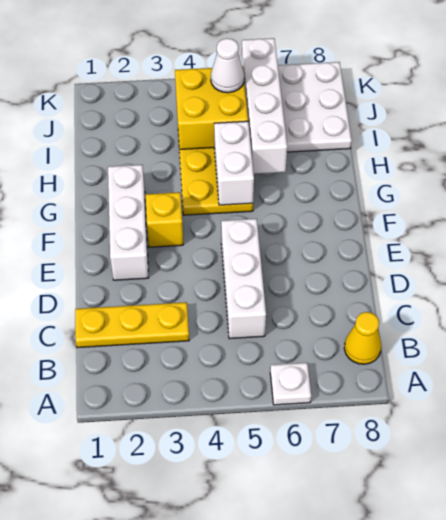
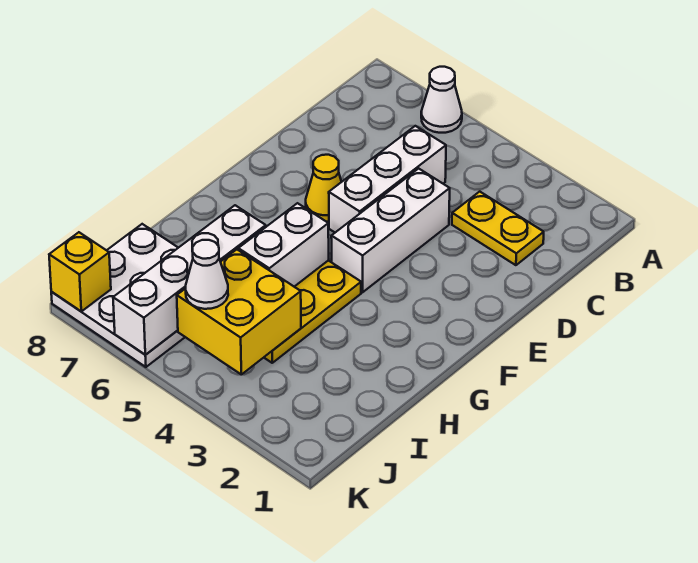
white 1x1 plate [270,363,311,405] -> white 1x1 cone [421,67,462,133]
yellow 1x1 cone [344,312,381,364] -> yellow 1x1 cone moved to [306,155,341,222]
yellow 1x3 plate [75,302,189,348] -> yellow 1x2 plate [452,192,544,265]
white 1x3 brick [108,165,148,280] -> white 1x3 brick moved to [331,168,450,292]
yellow 1x1 brick [146,192,183,247] -> yellow 1x1 brick moved to [49,232,111,311]

